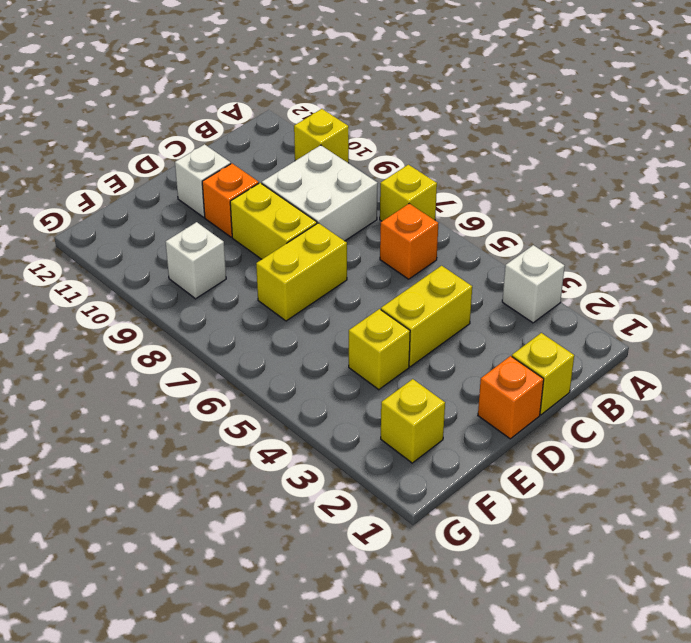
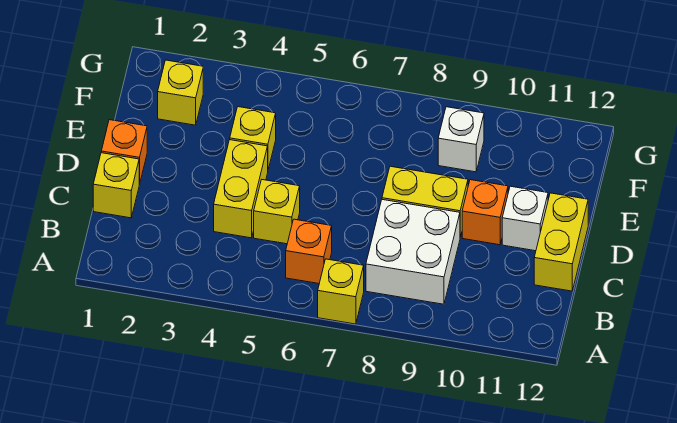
white 1x1 brick [502,245,565,323] -> none
yellow 1x1 brick [294,109,349,163] -> yellow 1x1 brick moved to [254,180,300,244]
yellow 1x2 brick [256,223,347,321] -> yellow 1x2 brick moved to [534,193,588,291]

